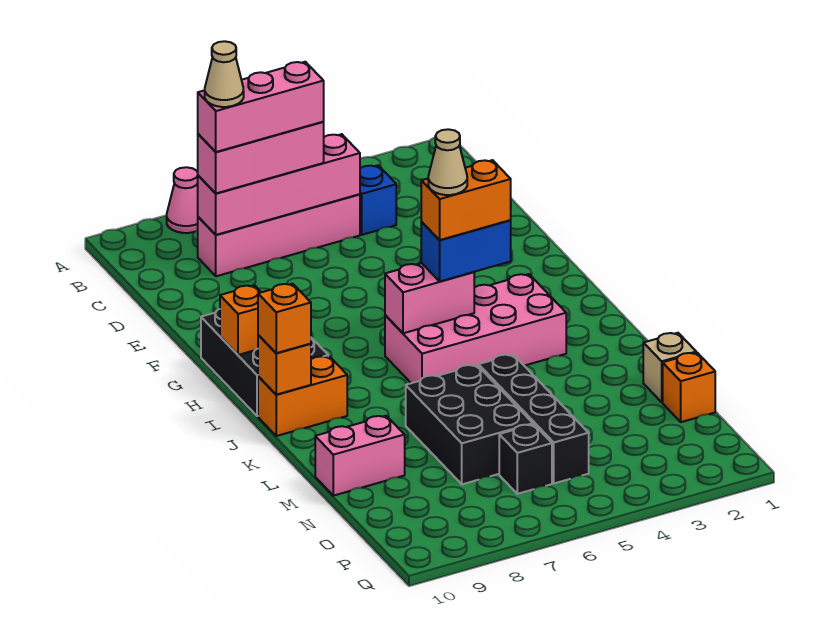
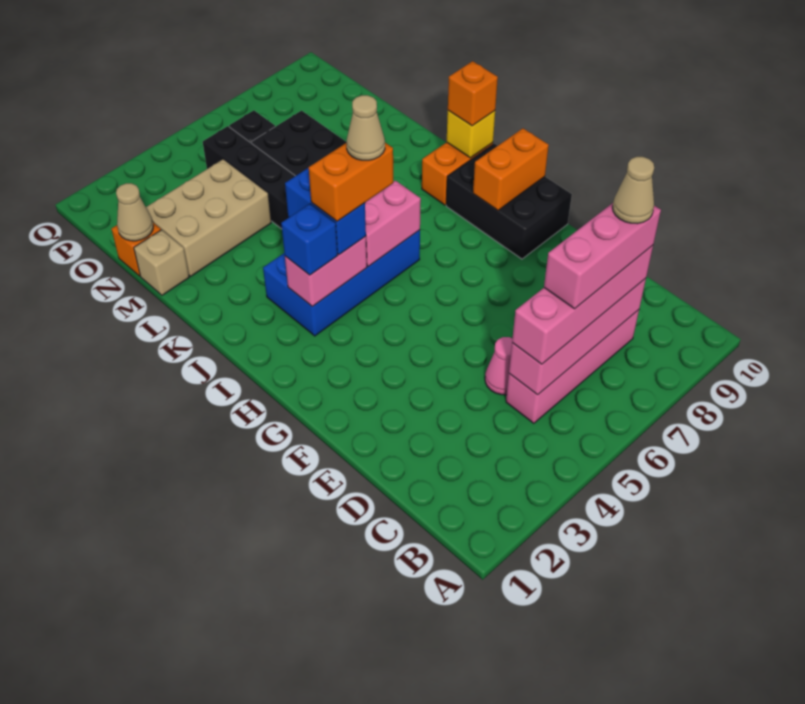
pink 1x1 cone [167,167,198,233] -> pink 1x1 cone moved to [485,337,512,395]
blue 1x1 brick [360,165,396,235] -> blue 1x1 brick moved to [281,204,338,275]
pink 1x3 brick [198,122,324,194] -> pink 1x4 brick [512,245,653,364]
orange 1x1 brick [220,285,261,355] -> orange 1x2 brick [473,128,549,210]
pink 2x4 brick [385,274,566,383] -> blue 2x4 brick [263,230,420,336]
blue 1x2 brick [421,220,511,281] -> blue 1x2 brick turned to [285,168,366,255]
orange 1x1 brick [258,335,311,395] -> yellow 1x1 brick [447,111,495,158]
none -> tan 2x3 brick [146,159,271,276]
pink 1x2 brick [315,416,405,496] -> pink 1x2 brick moved to [285,236,367,307]
none -> tan 1x1 cone [116,183,153,241]

